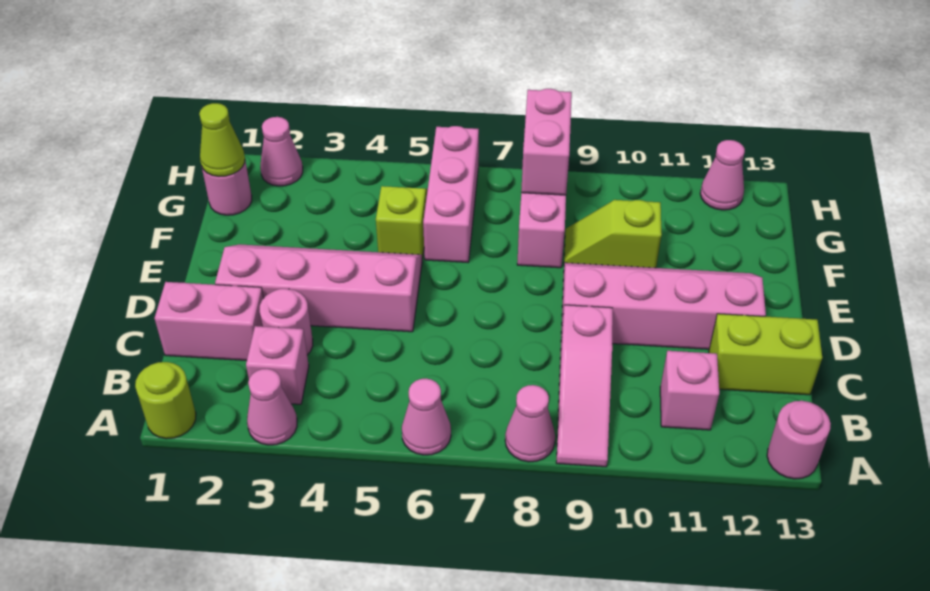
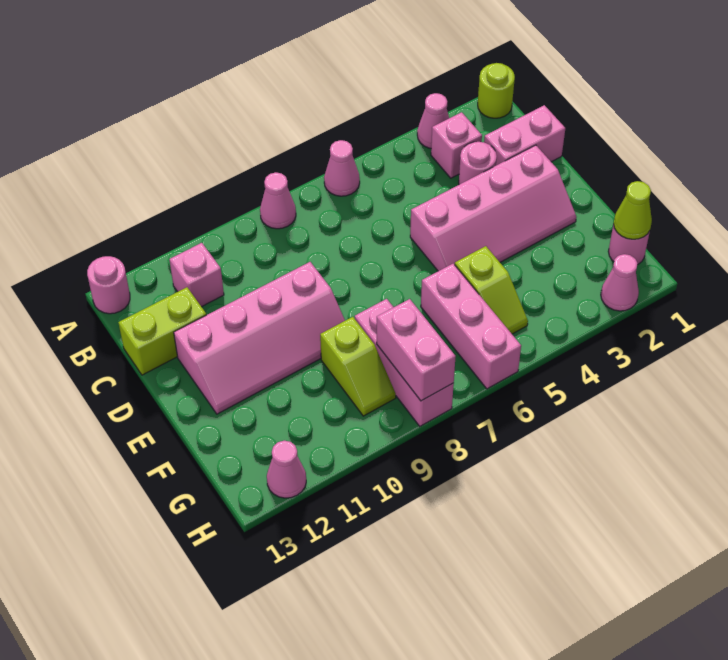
pink 1x3 slope [556,305,613,467] -> none
lime 1x2 slope [564,200,662,268] -> lime 1x2 slope turned to [320,317,396,416]

